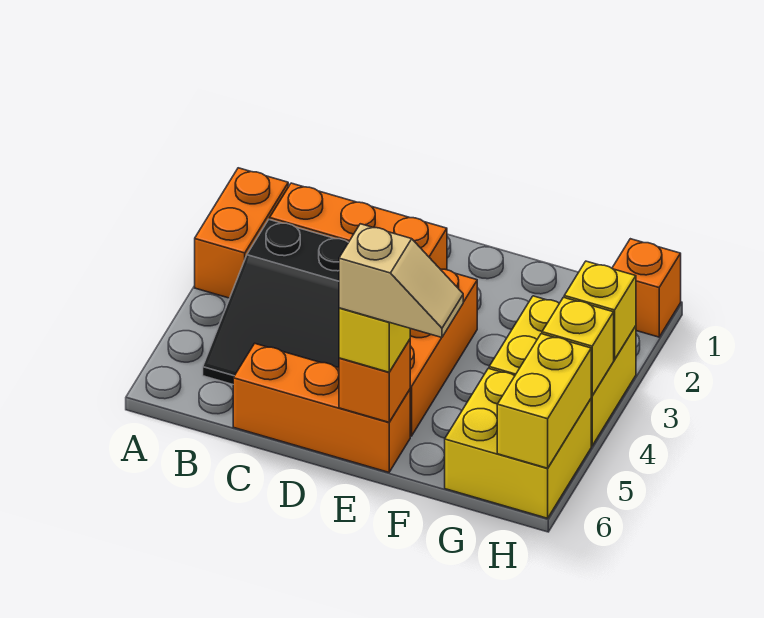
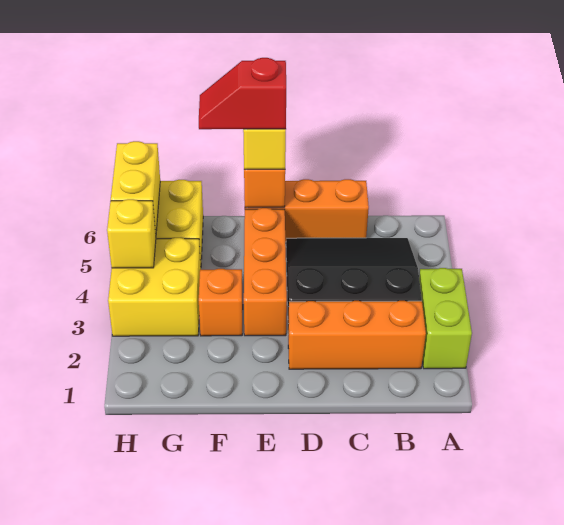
orange 1x2 brick [195,168,288,298] -> lime 1x2 brick [419,268,472,369]
tan 1x2 slope [339,224,463,337] -> red 1x2 slope [199,58,286,129]
orange 1x1 brick [612,239,681,337] -> orange 1x1 brick moved to [199,269,243,336]
yellow 1x1 brick [564,261,636,360] -> none

